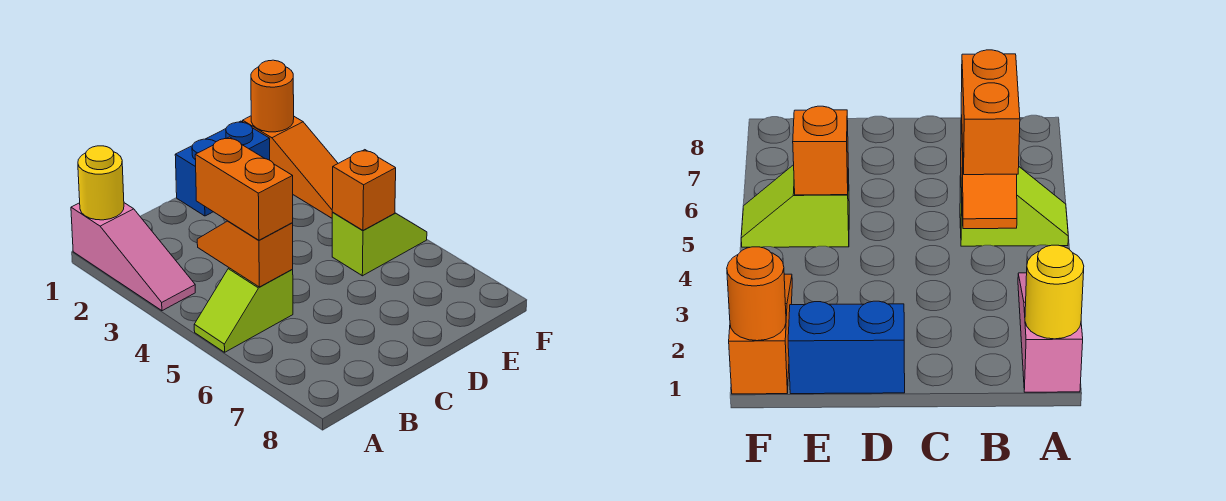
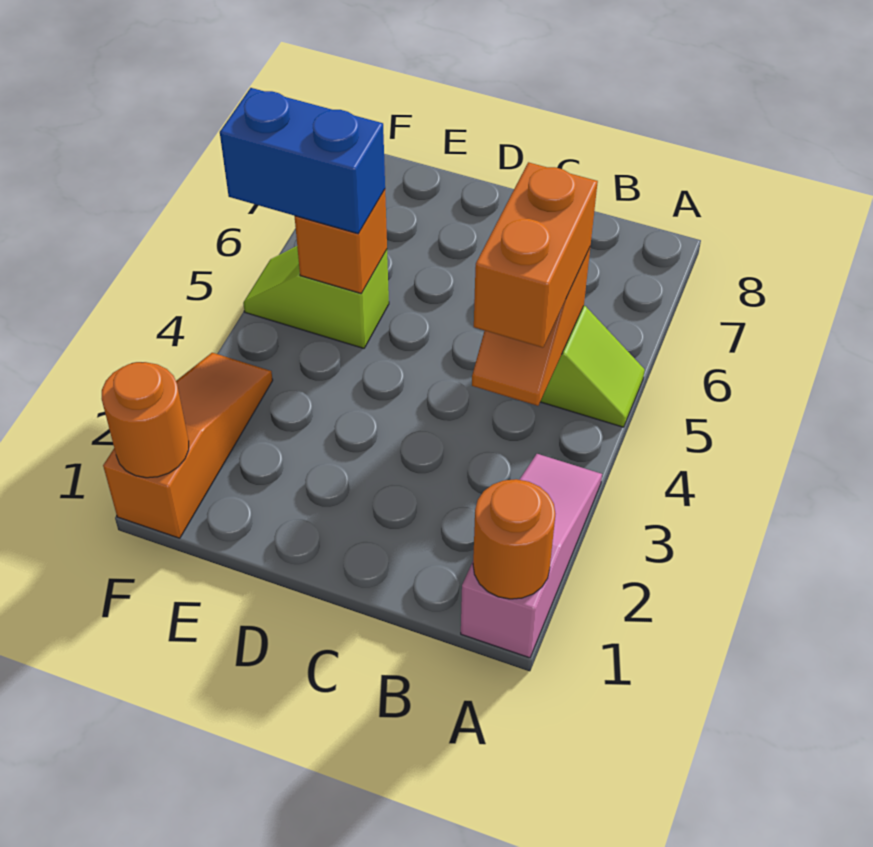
yellow 1x1 round brick [78,146,124,220] -> orange 1x1 round brick [473,479,555,599]
blue 1x2 brick [175,121,270,216] -> blue 1x2 brick moved to [220,88,385,234]

